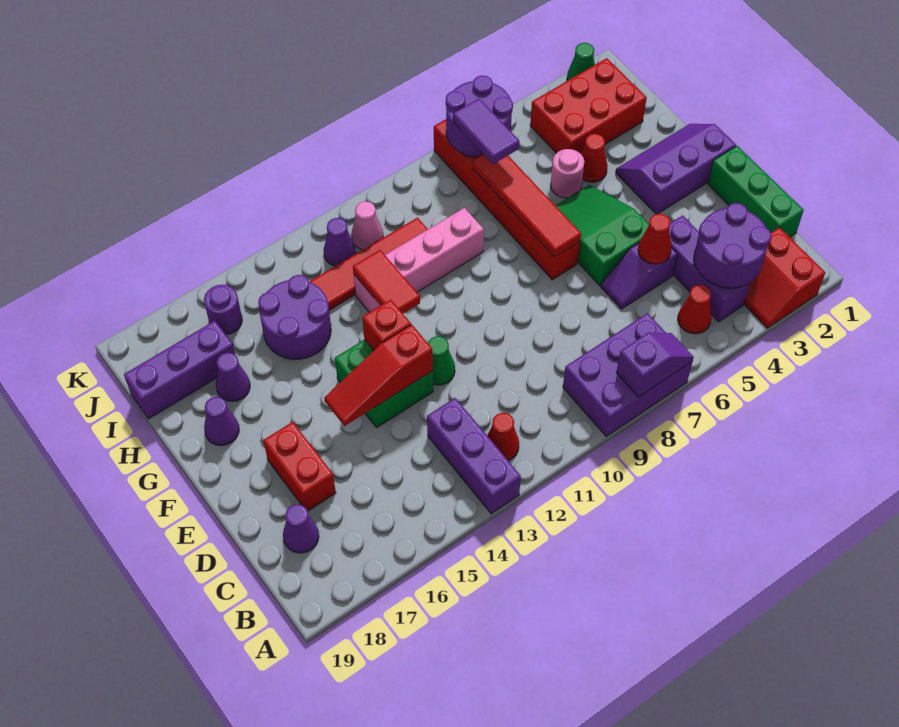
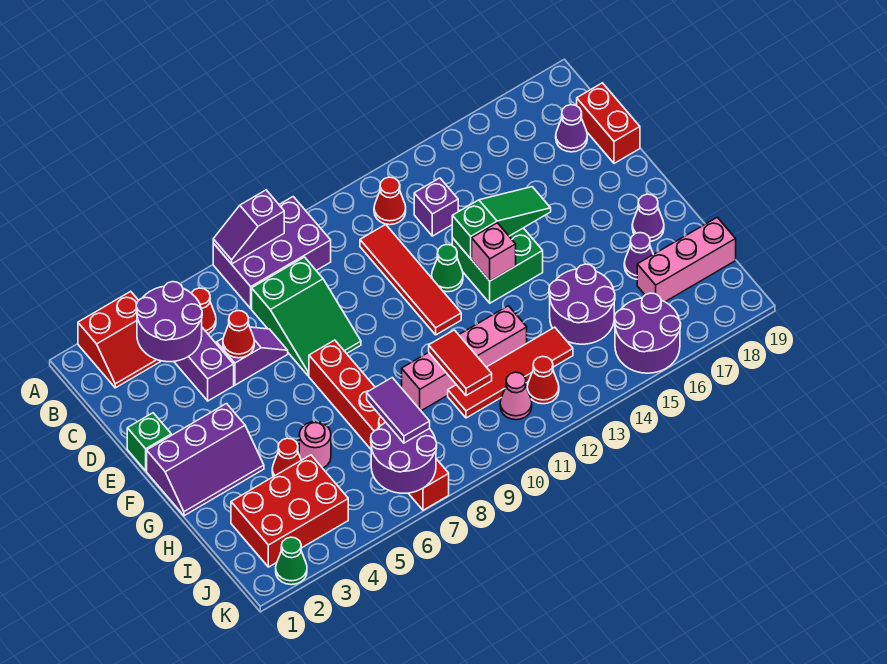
red 2x2 slope [744,227,825,328] -> red 2x2 slope turned to [78,291,161,388]
purple 1x3 brick [427,398,521,514] -> purple 1x1 brick [414,178,458,236]
green 1x3 brick [708,146,804,237] -> green 1x1 brick [127,413,171,471]
red 1x2 brick [263,422,336,511] -> red 1x2 brick moved to [577,83,640,163]
green 2x3 slope [556,185,649,286] -> green 2x3 slope moved to [252,257,361,376]
red 1x3 slope [324,325,433,426] -> green 1x3 slope [452,187,551,258]
red 1x4 tile [473,154,581,257] -> red 1x4 tile moved to [360,225,461,335]
red 1x1 brick [362,300,411,350] -> pink 1x1 brick [472,223,516,281]
red 1x2 tile [353,250,420,314] -> red 1x2 tile moved to [429,330,492,396]
purple 1x3 brick [124,321,235,419] -> pink 1x3 brick [637,217,736,302]
purple 1x1 cone [324,218,356,266] -> red 1x1 cone [527,357,559,404]
purple 1x1 round brick [204,285,242,335] -> purple 2x2 round brick [614,293,681,373]

